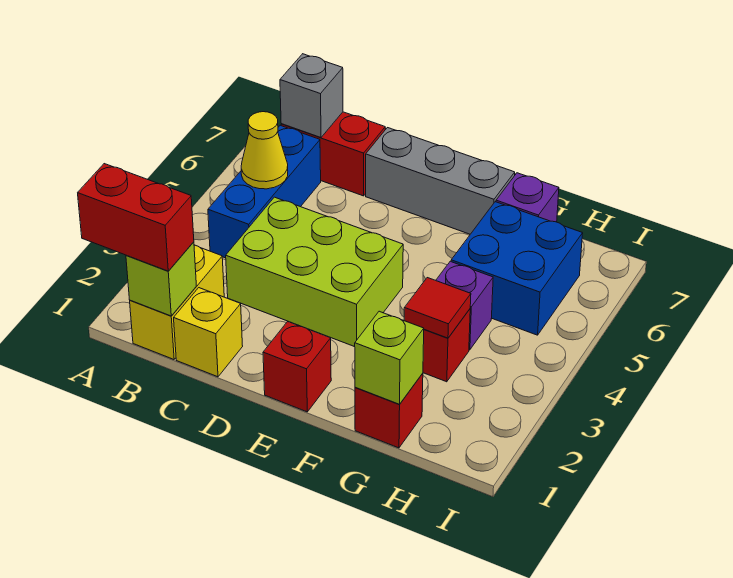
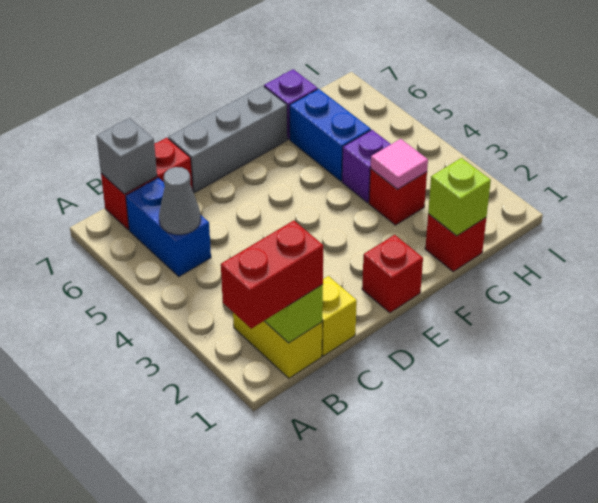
blue 1x3 brick [208,125,321,258] -> blue 1x2 brick [126,178,211,277]
yellow 1x1 cone [241,112,288,189] -> grey 1x1 cone [159,167,201,235]
lime 2x3 brick [226,197,403,347] -> none
red 1x1 tile [404,278,471,338] -> pink 1x1 tile [371,139,428,189]
blue 2x2 brick [451,202,583,335] -> blue 1x2 brick [290,89,371,181]

